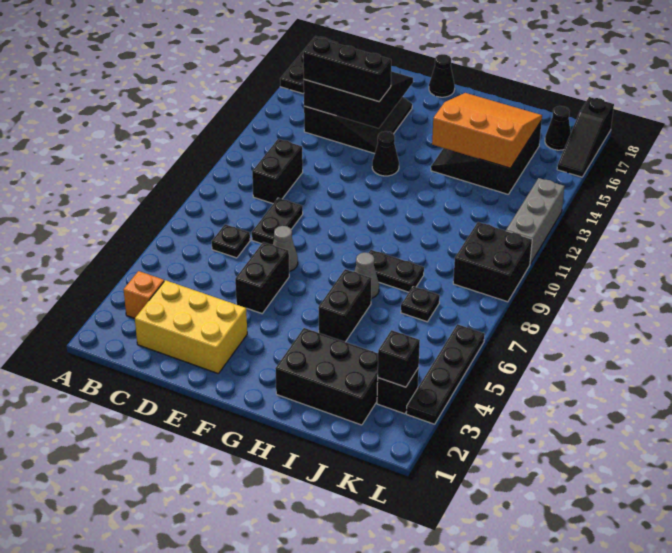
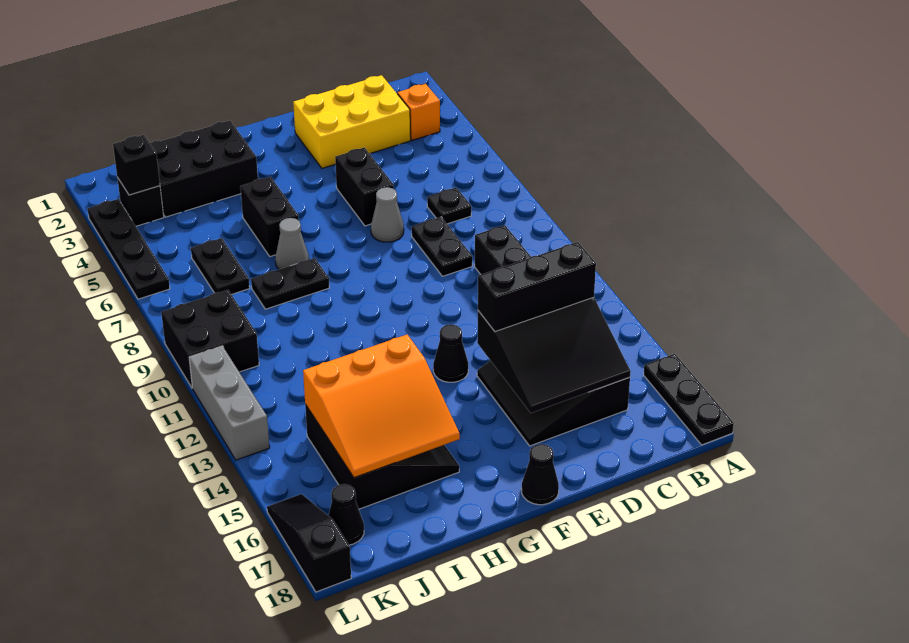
black 1x1 plate [401,286,440,322] -> black 1x2 plate [191,238,250,295]

